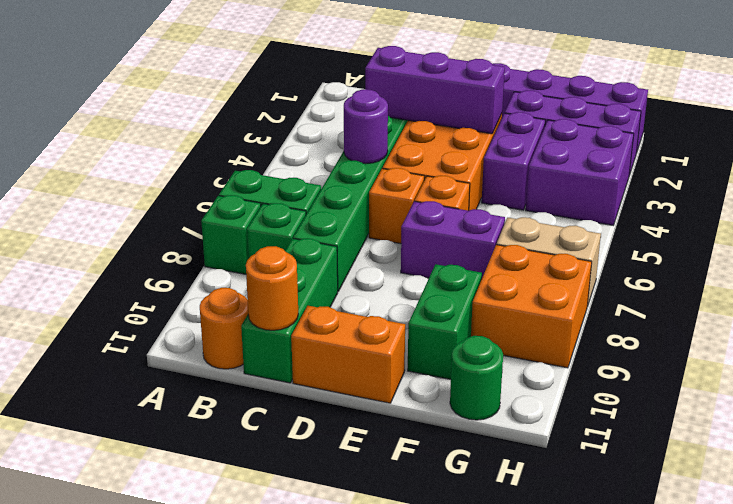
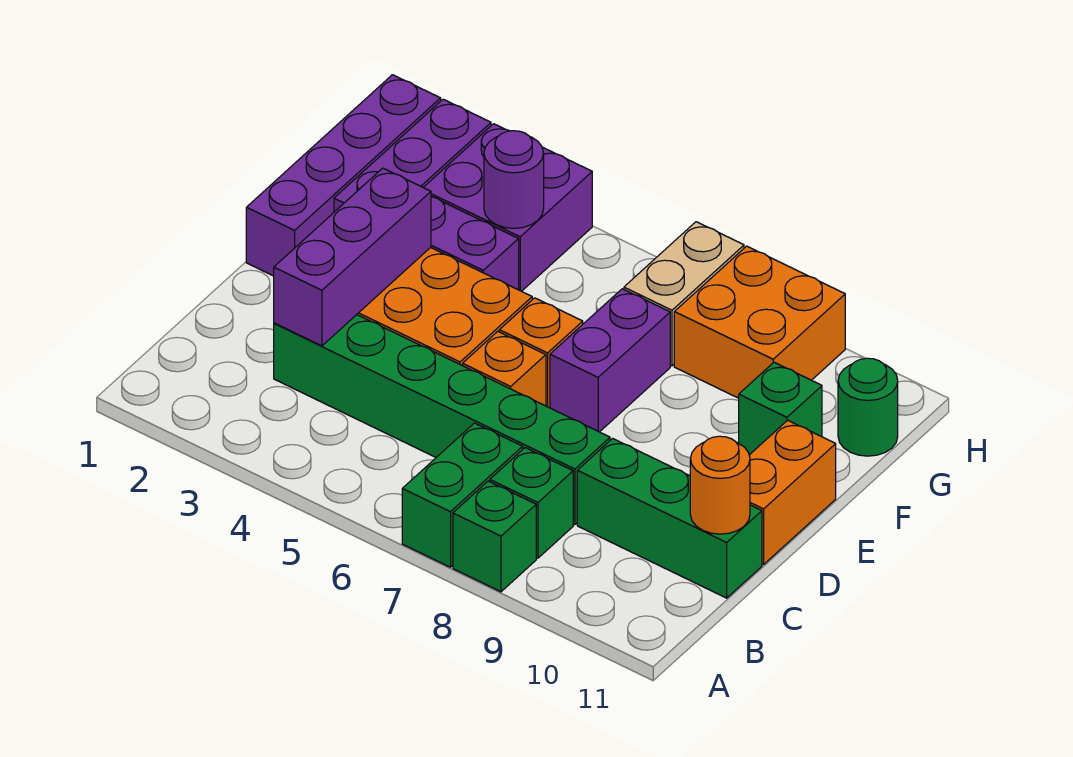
orange 1x1 round brick [200,288,248,369] -> none
purple 1x1 round brick [344,89,388,164] -> purple 1x1 round brick moved to [484,131,544,228]
green 1x2 brick [408,264,482,379] -> green 1x1 brick [739,362,822,455]

